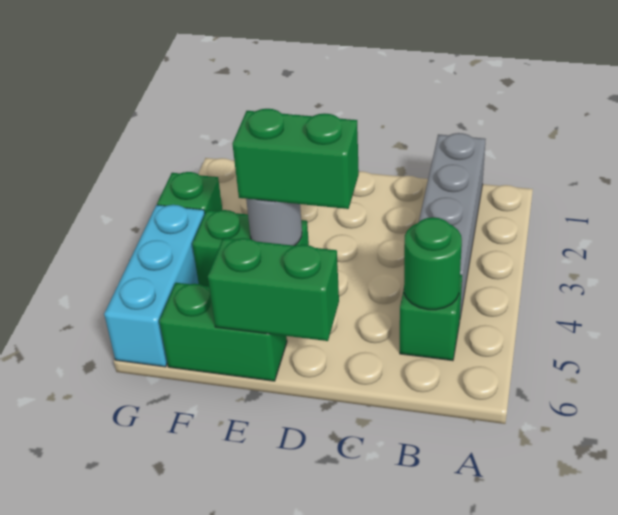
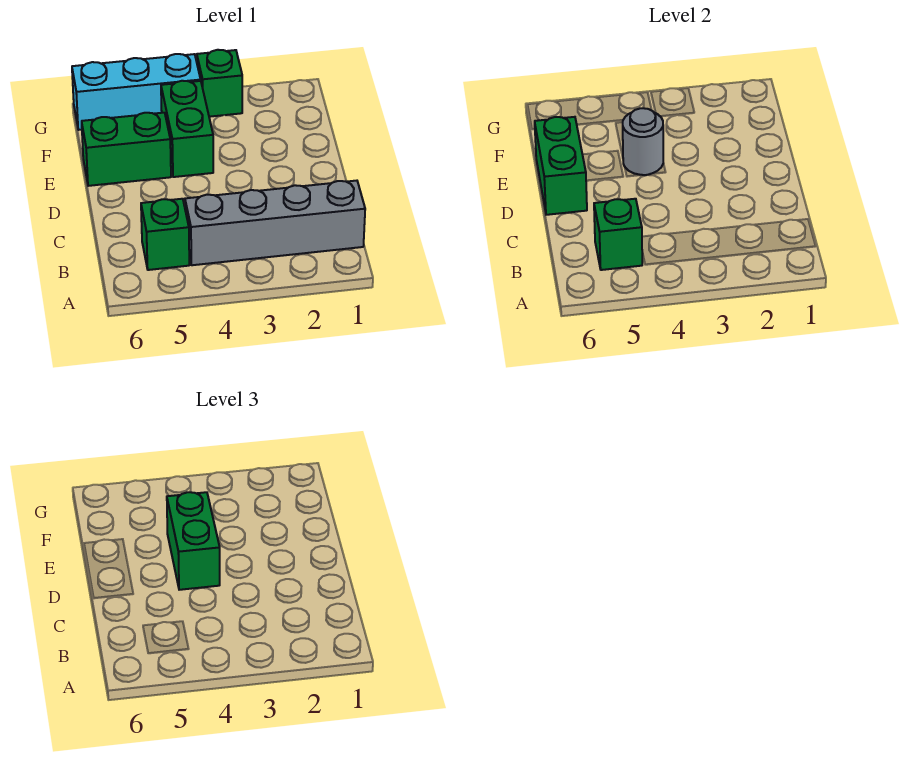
green 1x1 round brick [404,217,462,310] -> green 1x1 brick [594,199,642,270]
green 1x2 brick [159,283,287,381] -> green 1x2 brick turned to [82,113,171,186]

